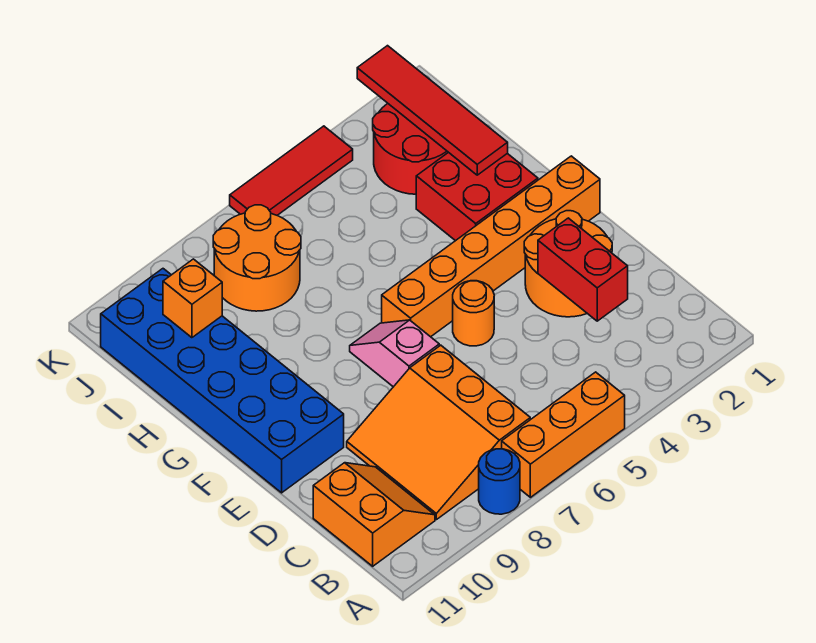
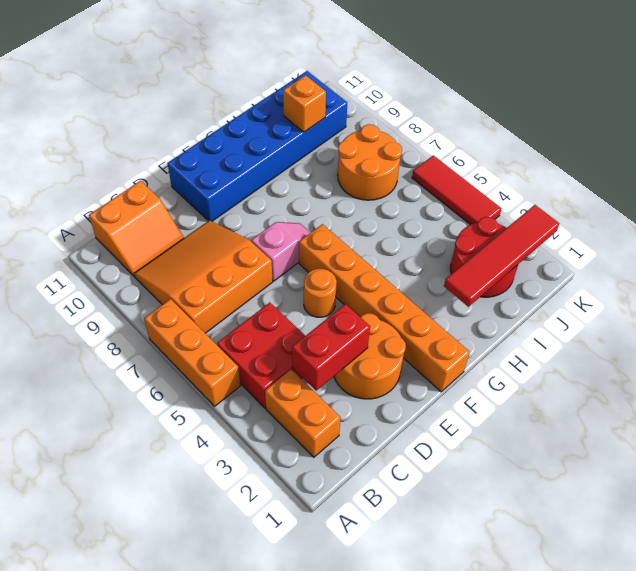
blue 1x1 round brick [479,449,520,514] -> none
none -> orange 1x2 brick [265,370,341,457]
red 2x2 brick [416,152,538,241] -> red 2x2 brick moved to [217,302,305,408]

